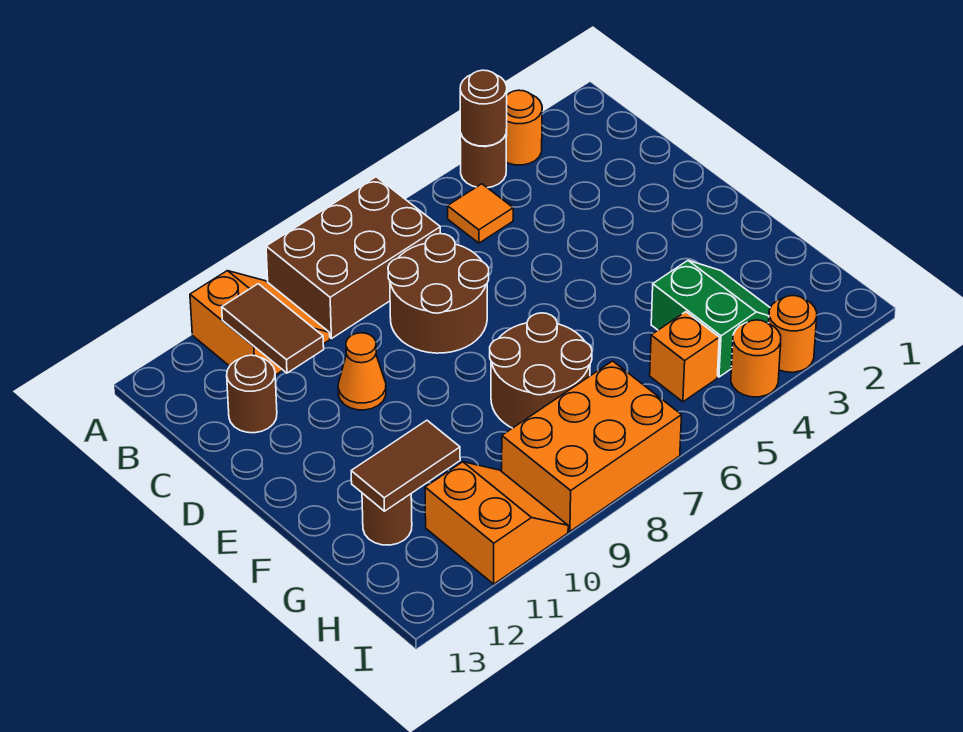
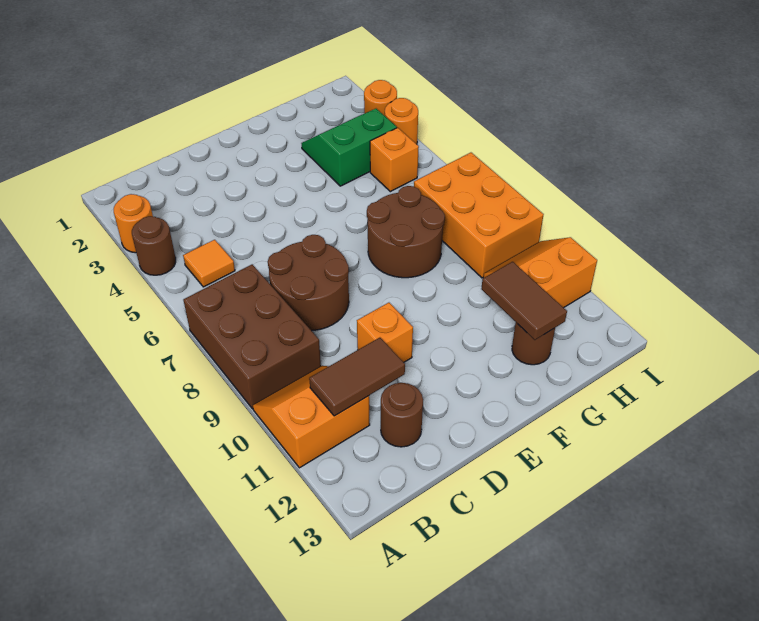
brown 1x1 round brick [460,70,507,146] -> none
orange 1x1 cone [338,333,386,410] -> orange 1x1 brick [357,303,413,362]

